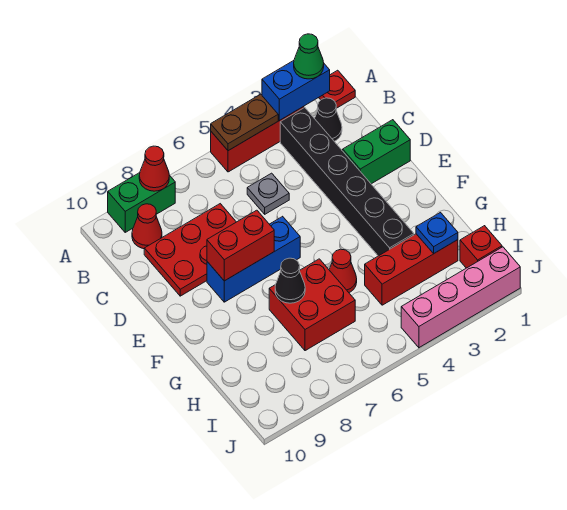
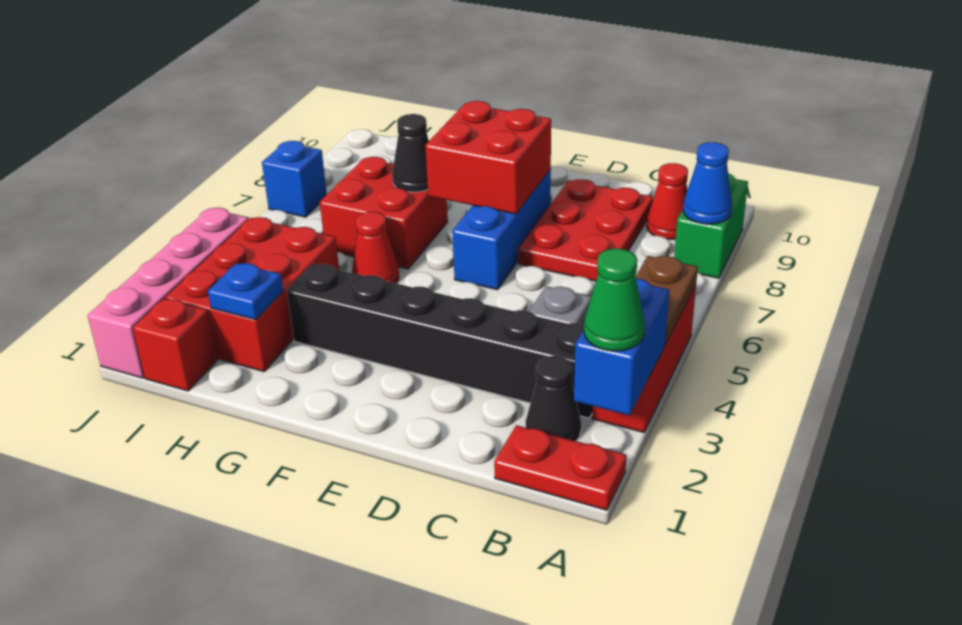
red 1x1 plate [319,70,355,108] -> red 1x2 plate [494,425,626,510]
red 1x1 cone [139,146,169,191] -> blue 1x1 cone [683,142,732,224]
green 1x2 brick [343,120,410,184] -> none
red 1x2 brick [207,210,274,281] -> red 2x2 brick [425,101,551,214]
red 1x3 brick [365,234,458,305] -> red 2x3 brick [166,217,339,371]
none -> blue 1x1 brick [262,141,327,217]

